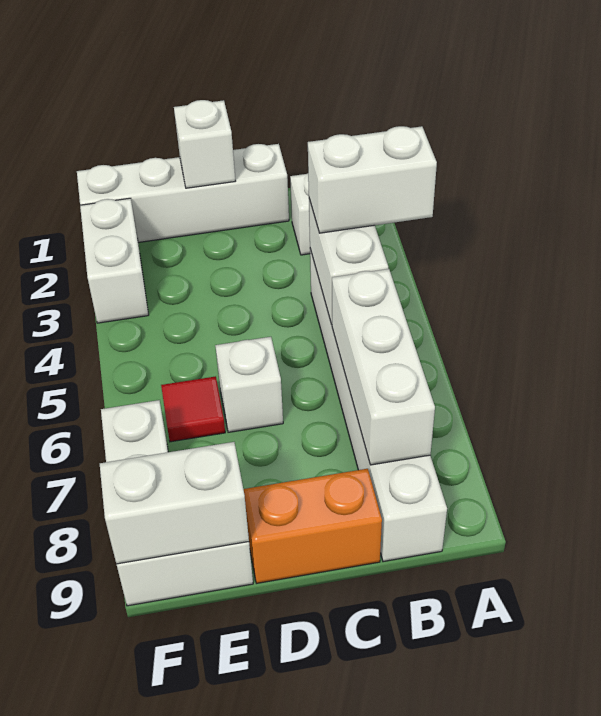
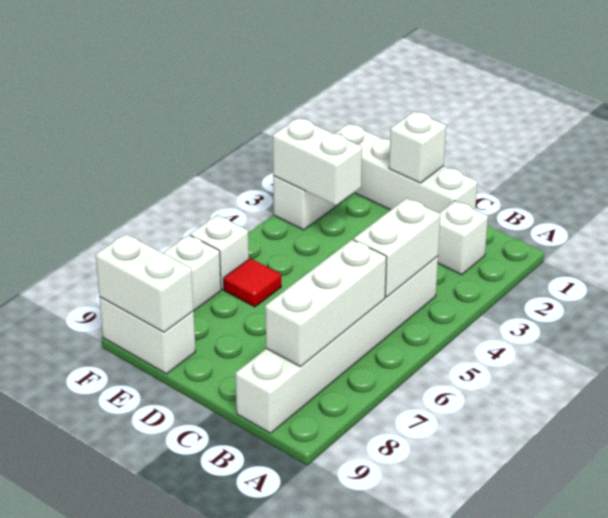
white 1x2 brick [308,126,437,233] -> white 1x2 brick moved to [273,118,362,206]
orange 1x2 brick [243,469,382,583] -> none
white 1x1 brick [215,337,283,432] -> white 1x1 brick moved to [190,215,249,290]

